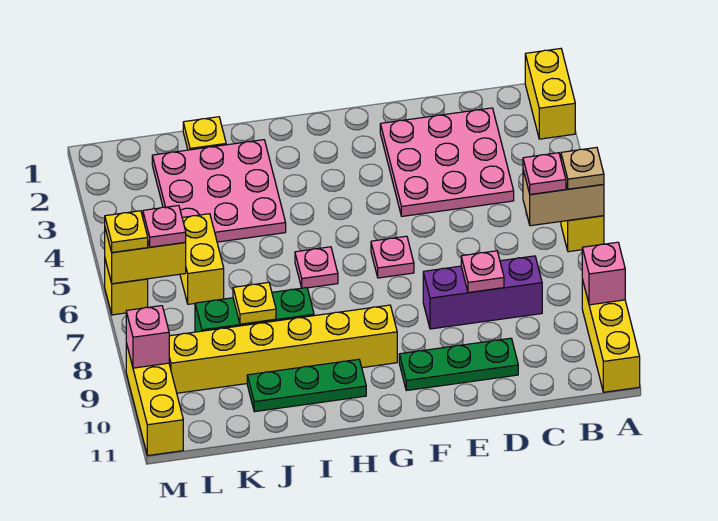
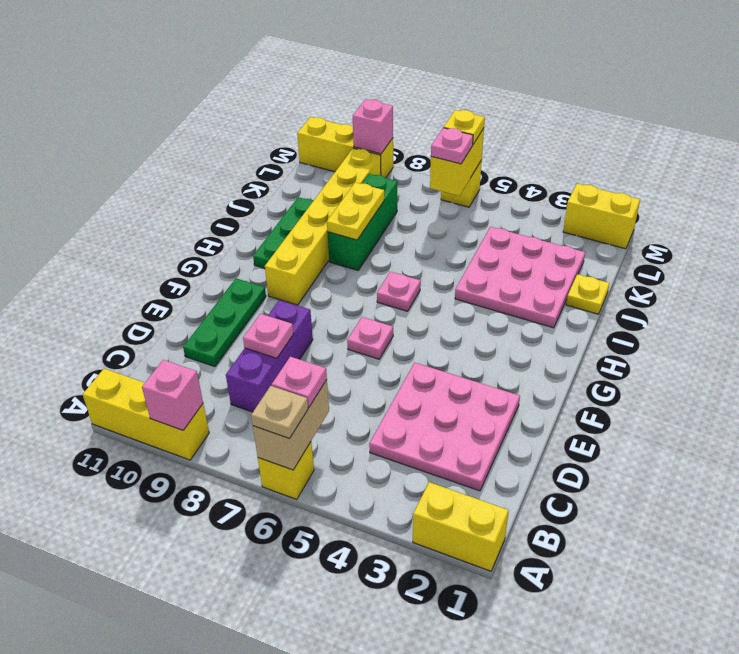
yellow 1x1 plate [233,282,276,324] -> yellow 1x2 plate [327,182,384,240]
yellow 1x2 brick [180,214,224,304] -> yellow 1x2 brick moved to [563,184,640,249]

